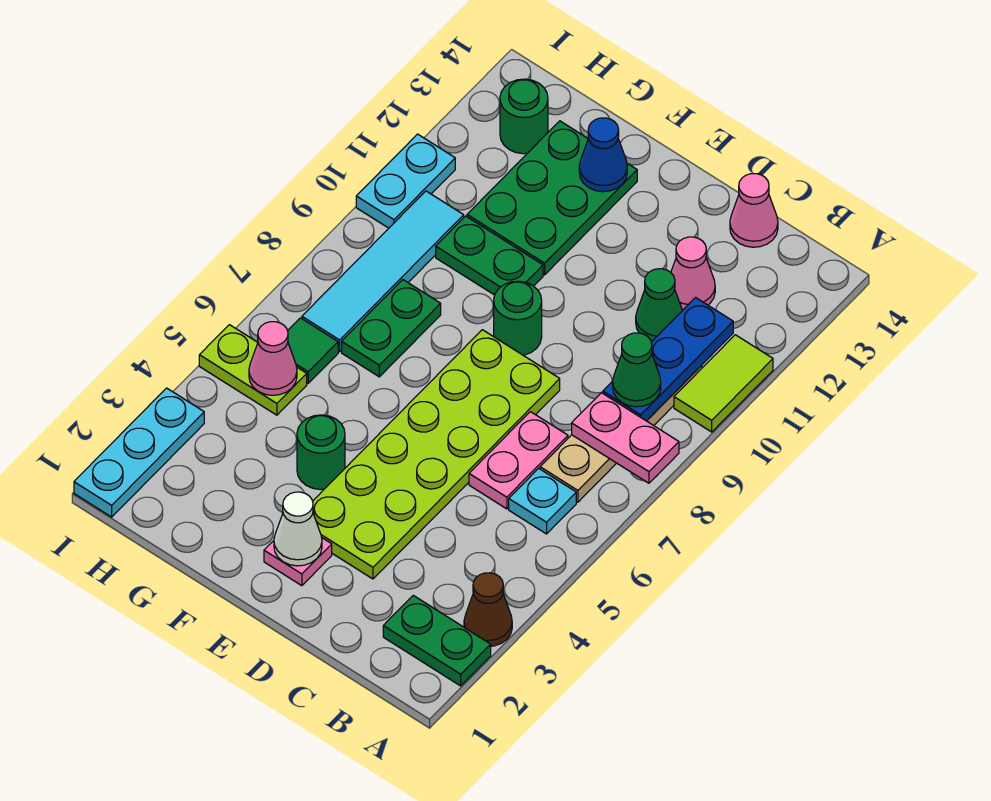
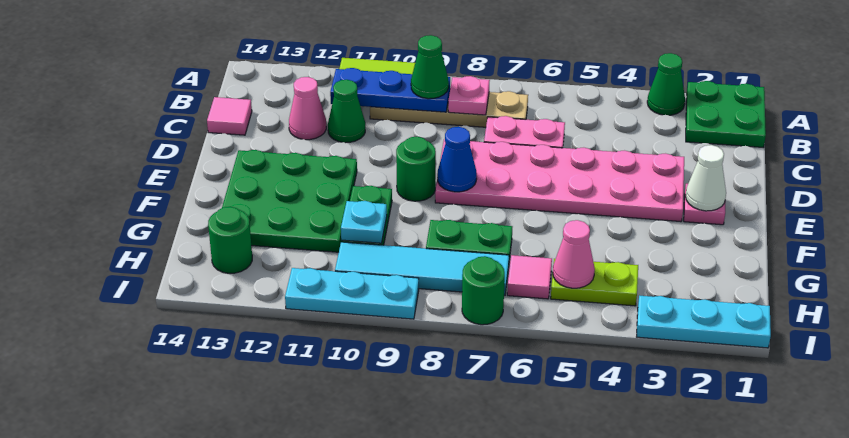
green 1x2 plate [383,595,491,686] -> green 2x2 plate [686,81,766,148]
brown 1x1 cone [464,573,512,646] -> green 1x1 cone [647,53,685,115]
pink 1x2 plate [572,393,679,483] -> pink 1x1 plate [448,76,490,115]
cyan 1x1 plate [509,468,576,534] -> cyan 1x1 plate moved to [341,201,387,243]
pink 1x1 cone [730,174,778,247] -> pink 1x1 tile [207,97,252,135]
lime 2x6 plate [313,330,560,579] -> pink 2x6 plate [435,139,684,222]
green 1x1 round brick [297,415,345,489] -> green 1x1 round brick moved to [462,256,505,325]
green 2x3 plate [467,121,637,275] -> green 3x3 plate [222,150,357,252]
blue 1x1 cone [579,118,627,192] -> blue 1x1 cone moved to [437,127,477,192]
lime 1x2 plate [199,325,307,415] -> lime 1x2 plate turned to [551,259,638,306]
green 1x1 tile [288,318,338,383] -> pink 1x1 tile [507,255,552,299]
cyan 1x2 plate [356,134,455,228] -> cyan 1x3 plate [285,268,419,319]

